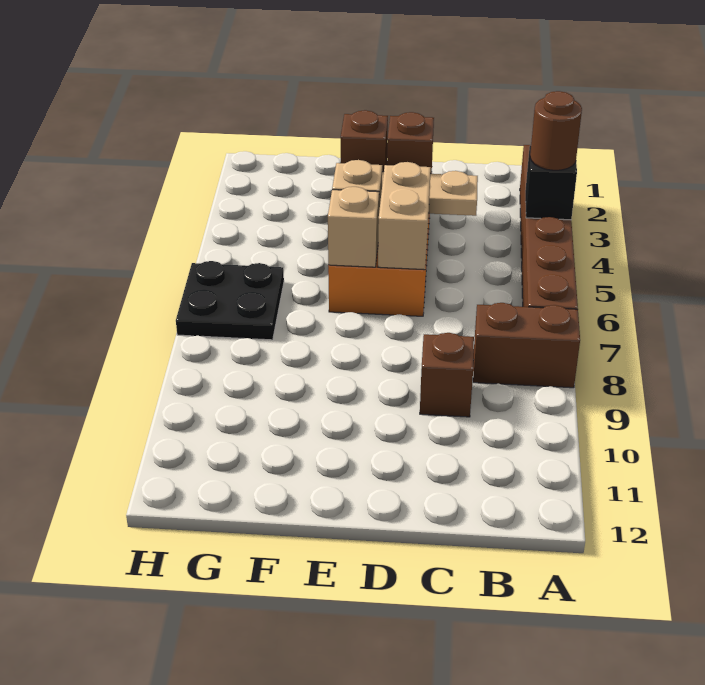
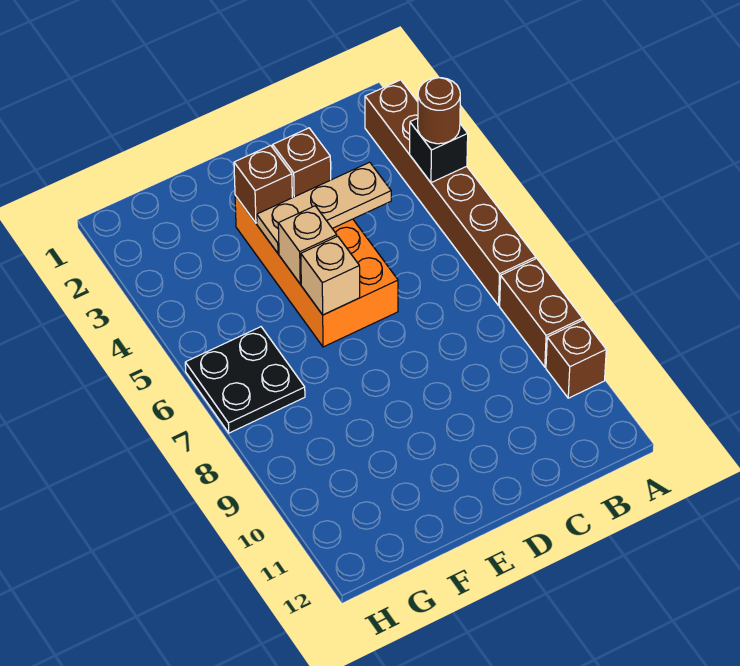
brown 1x2 brick [473,303,580,388] -> brown 1x2 brick turned to [500,258,583,367]
brown 1x1 brick [420,333,474,417] -> brown 1x1 brick moved to [546,320,606,398]
tan 1x2 brick [378,162,431,270] -> none

